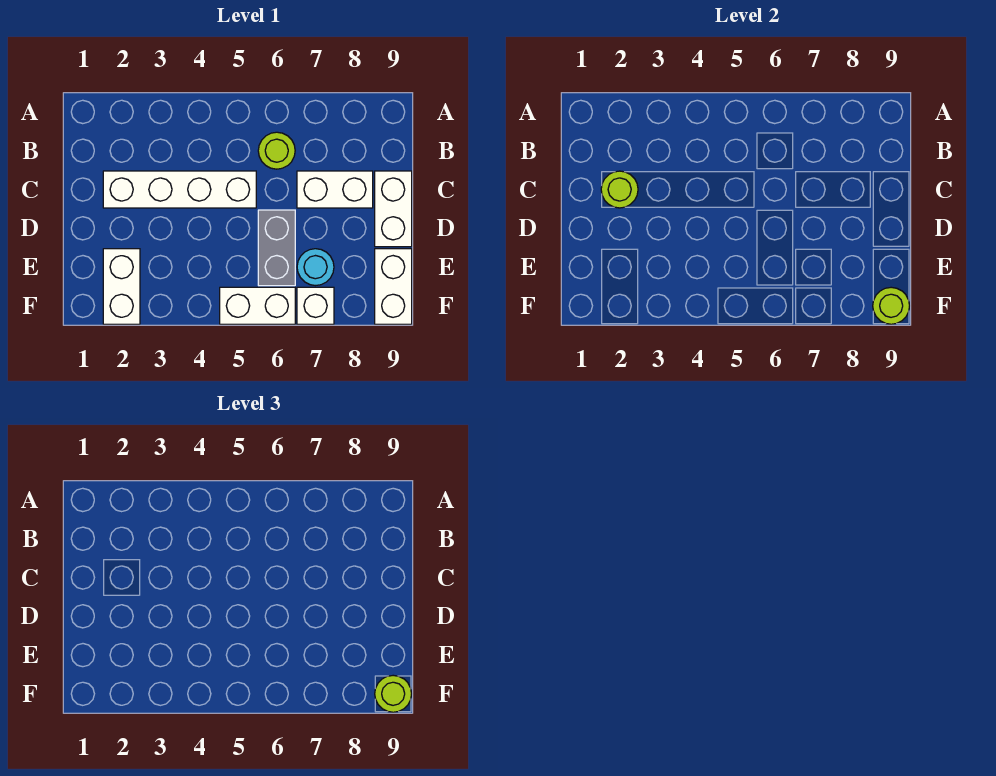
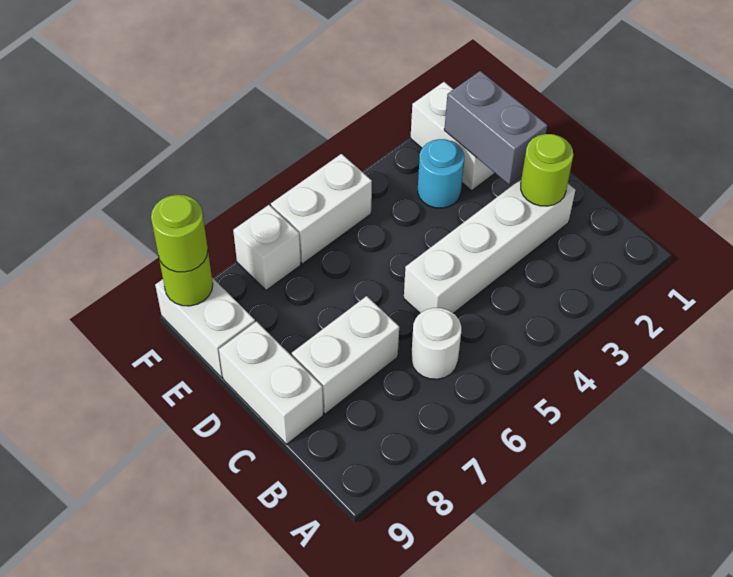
lime 1x1 round brick [258,132,295,169] -> white 1x1 round brick [411,308,461,379]
grey 1x2 brick [258,210,295,286] -> grey 1x2 brick moved to [444,71,547,185]
cyan 1x1 round brick [297,249,334,286] -> cyan 1x1 round brick moved to [418,139,464,208]

